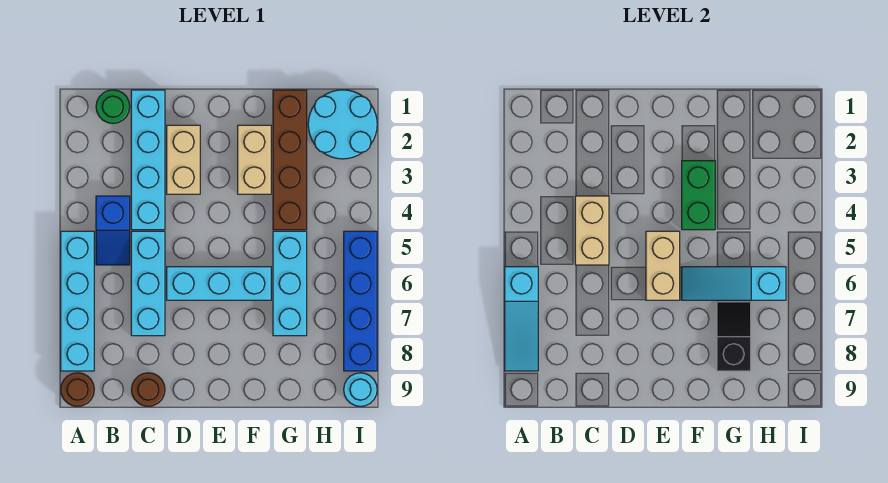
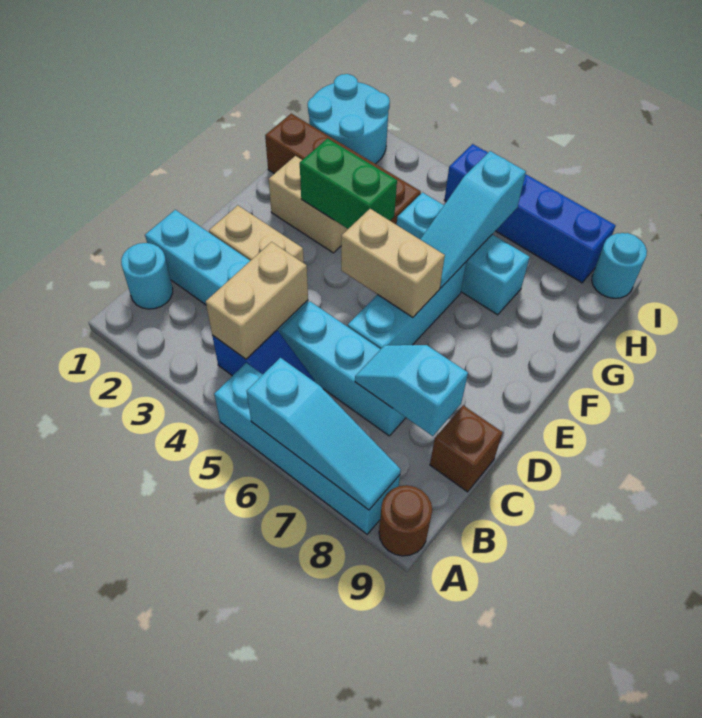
green 1x1 round brick [96,90,130,123] -> cyan 1x1 round brick [121,243,173,309]
tan 1x2 brick [575,196,609,265] -> tan 1x2 brick turned to [206,242,308,359]
none -> cyan 1x2 slope [355,345,468,436]
brown 1x1 round brick [131,373,165,406] -> brown 1x1 brick [430,406,503,492]
black 1x2 slope [717,302,751,371] -> none

